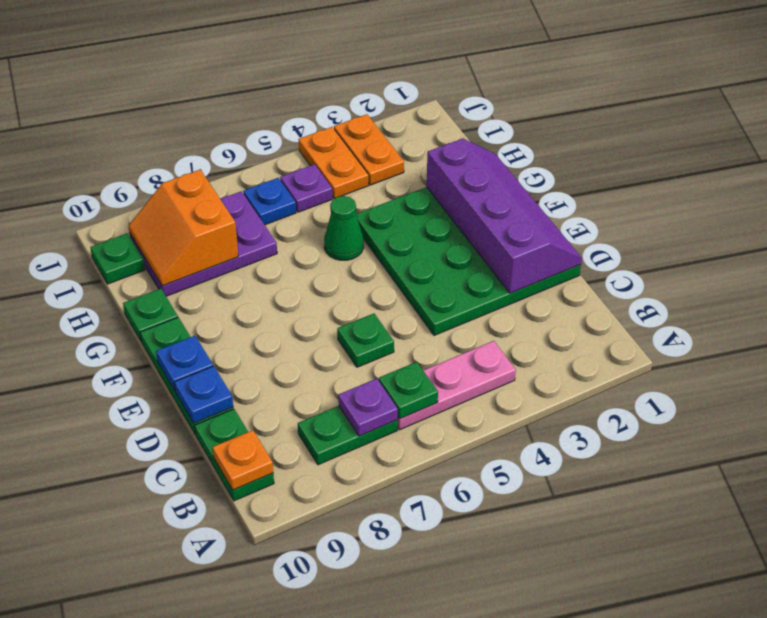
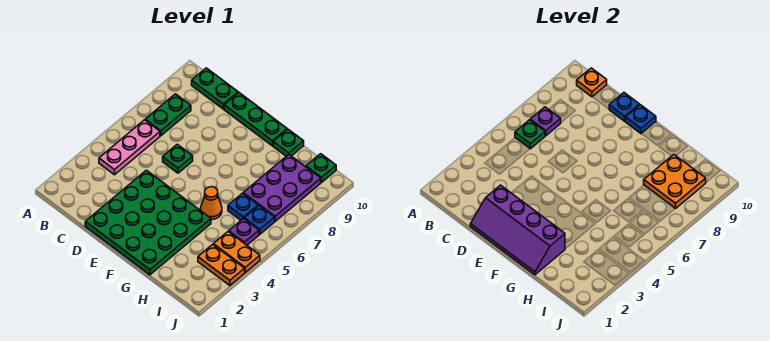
green 1x1 cone [324,196,364,260] -> orange 1x1 cone [201,187,222,220]
none -> blue 1x1 plate [228,193,258,220]
orange 2x2 slope [129,170,238,286] -> orange 2x2 plate [644,155,706,209]

